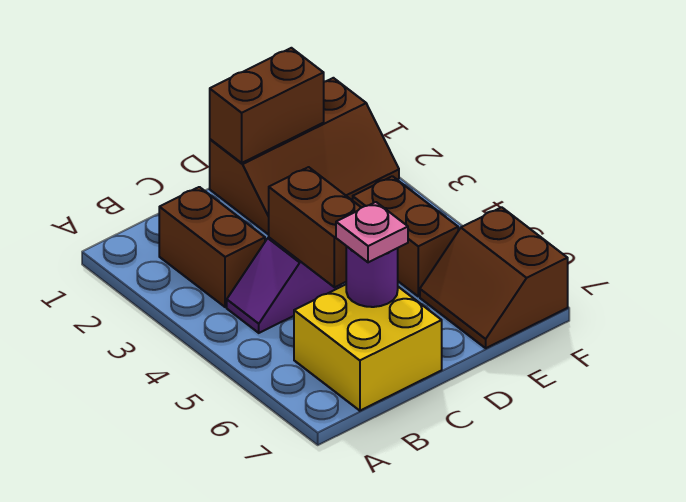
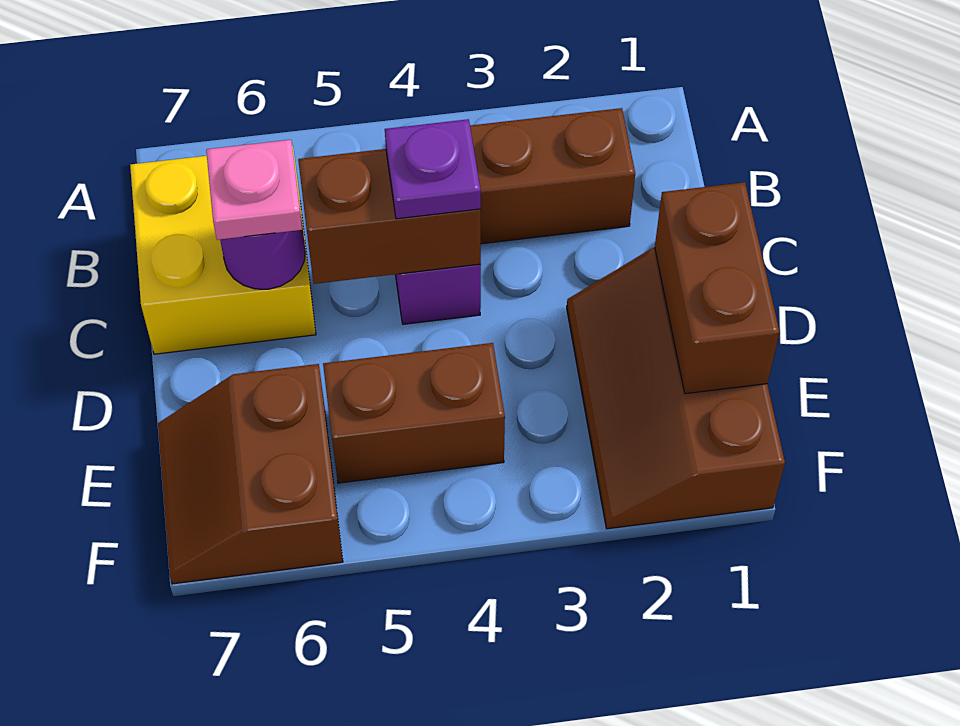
none -> purple 1x1 plate [385,119,481,219]
brown 2x2 slope [420,207,568,348] -> brown 2x2 slope turned to [158,364,343,584]

